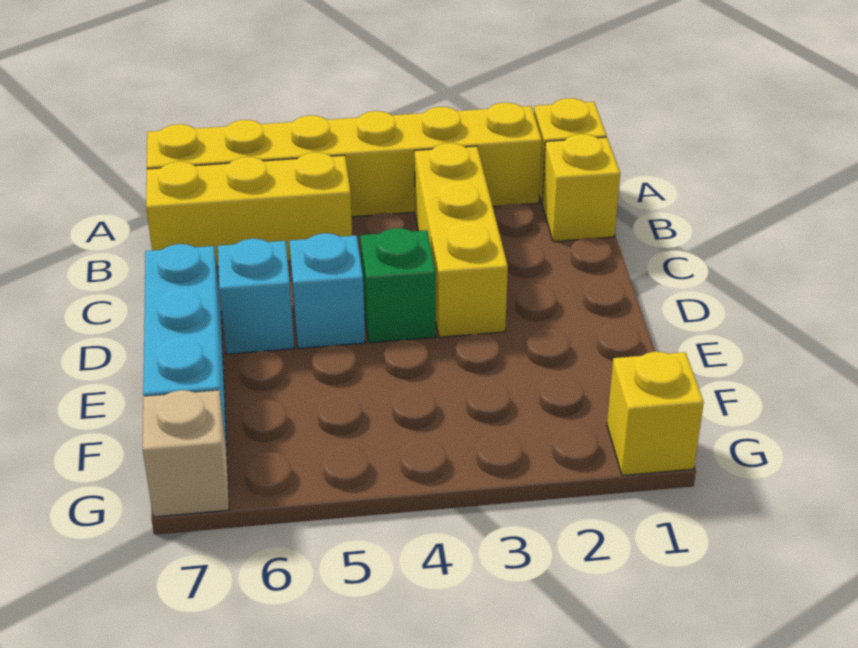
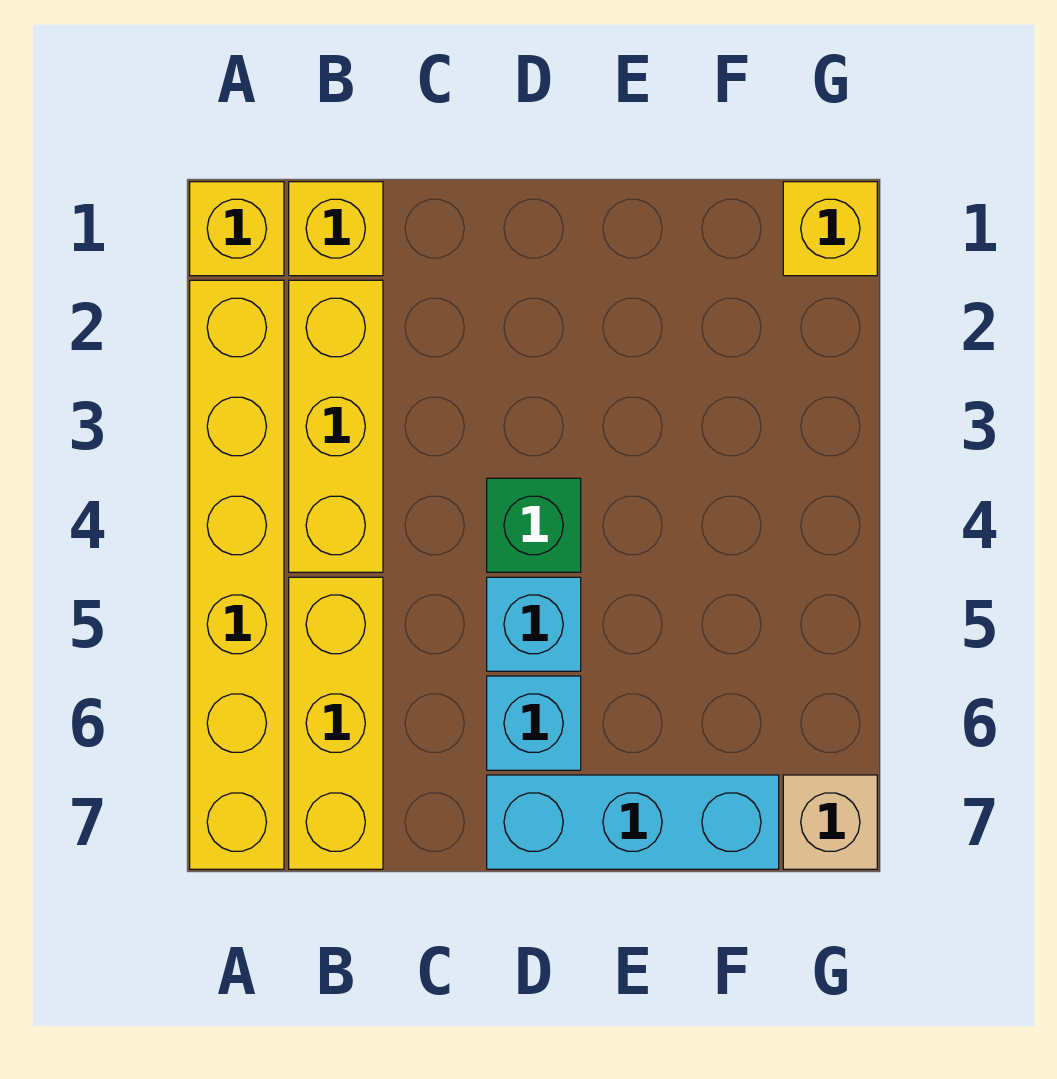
yellow 1x3 brick [415,143,508,337] -> yellow 1x3 brick turned to [289,280,383,572]

